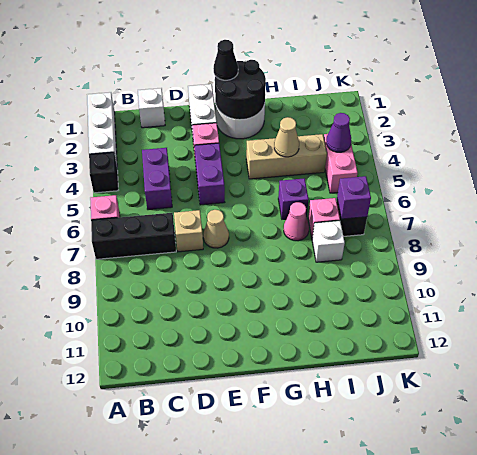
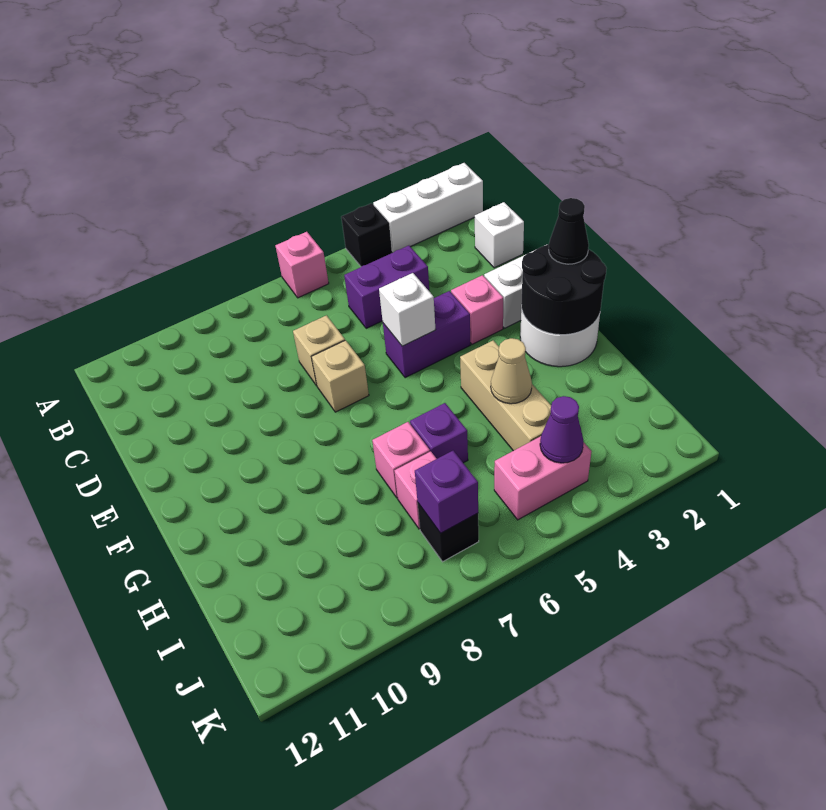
black 1x3 brick [91,213,176,259] -> none
tan 1x1 cone [203,210,229,248] -> tan 1x1 brick [312,340,369,412]
pink 1x1 cone [284,202,309,241] -> pink 1x1 brick [372,422,430,498]
white 1x1 brick [312,221,345,262] -> white 1x1 brick moved to [379,273,436,346]

